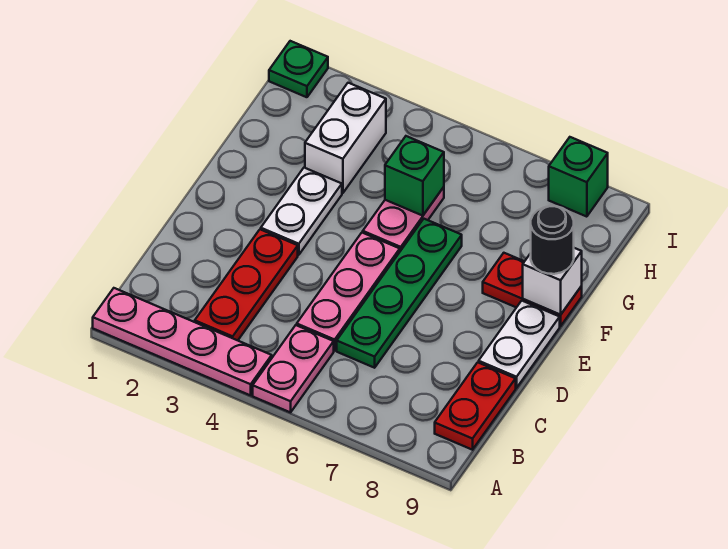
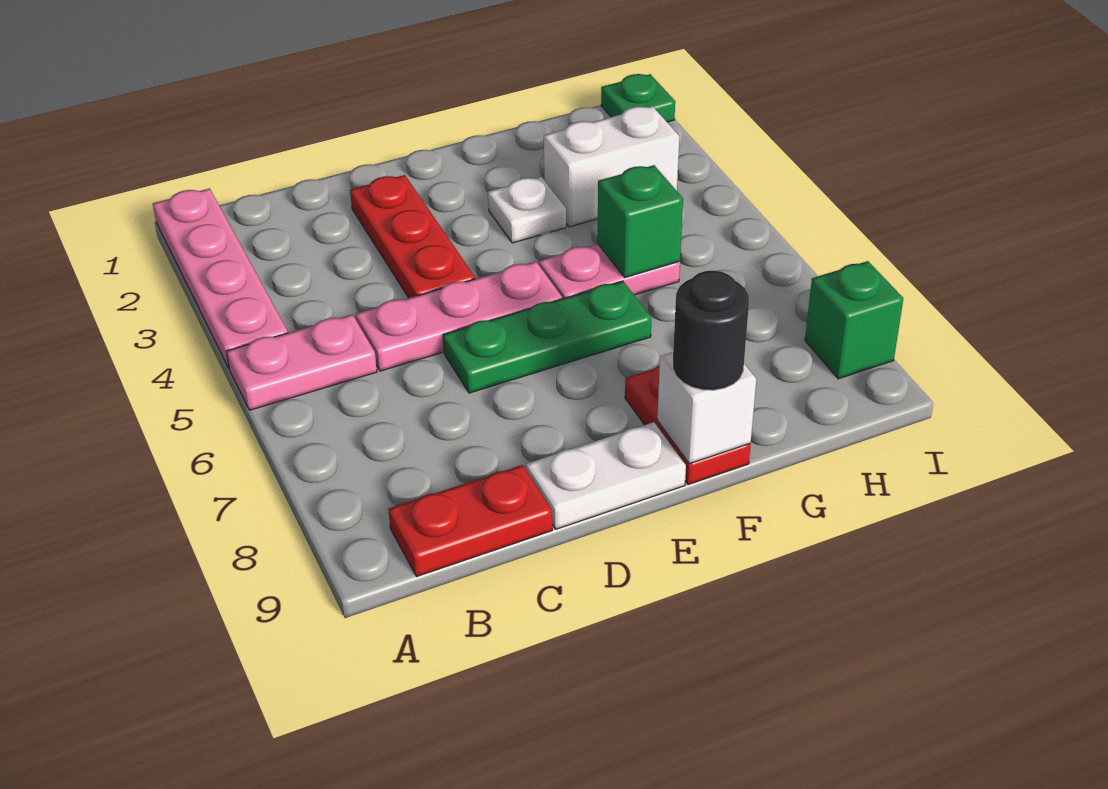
red 1x3 plate [195,229,298,340] -> red 1x3 plate turned to [350,175,475,298]
green 1x4 plate [337,219,462,368] -> green 1x3 plate [443,281,651,393]
white 1x2 plate [261,168,342,255] -> white 1x1 plate [488,177,566,243]

